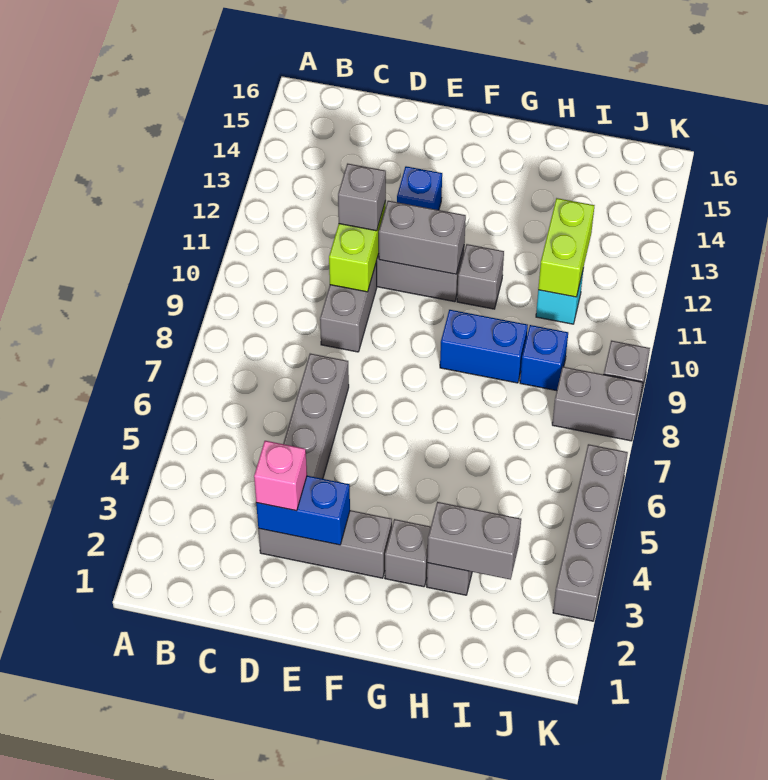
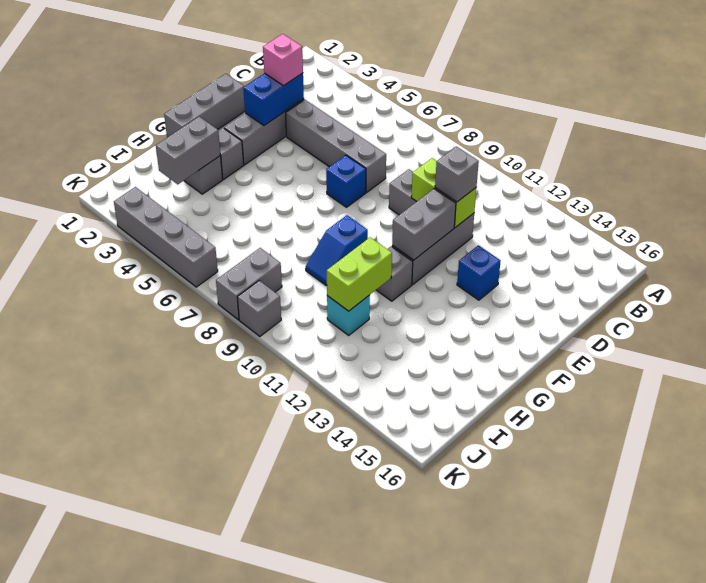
none -> grey 1x3 brick [164,74,245,137]
blue 1x2 brick [440,310,528,383] -> blue 1x2 slope [306,215,368,285]
blue 1x1 brick [520,325,568,391] -> blue 1x1 brick moved to [326,155,366,207]
lime 1x2 brick [538,198,595,297] -> lime 1x2 brick turned to [327,237,392,311]

